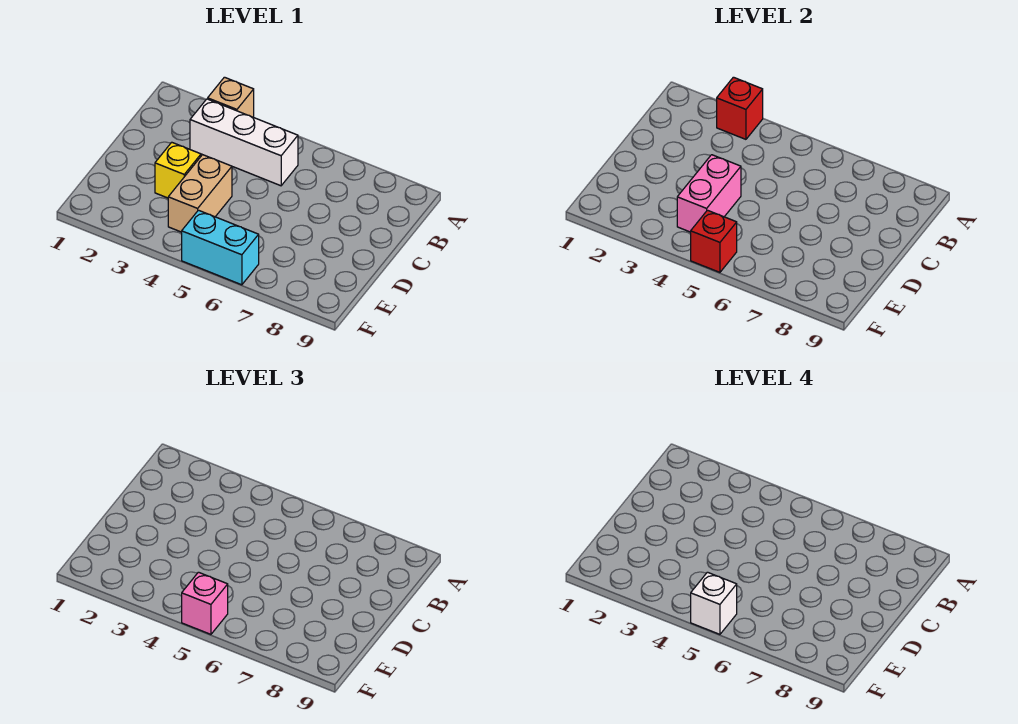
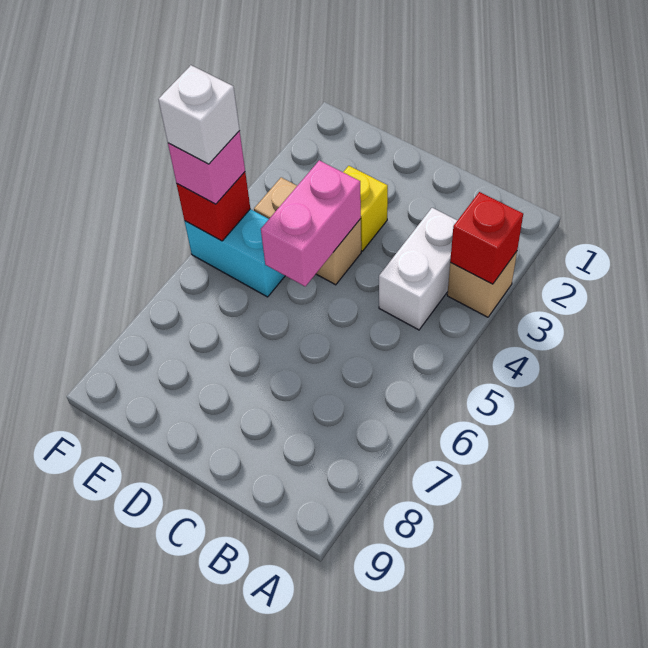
white 1x3 brick [190,99,298,186] -> white 1x2 brick [379,208,458,330]
pink 1x2 brick [677,155,741,232] -> pink 1x2 brick turned to [261,160,361,286]
cyan 1x2 brick [182,210,259,285] -> cyan 1x2 brick turned to [185,209,285,297]

